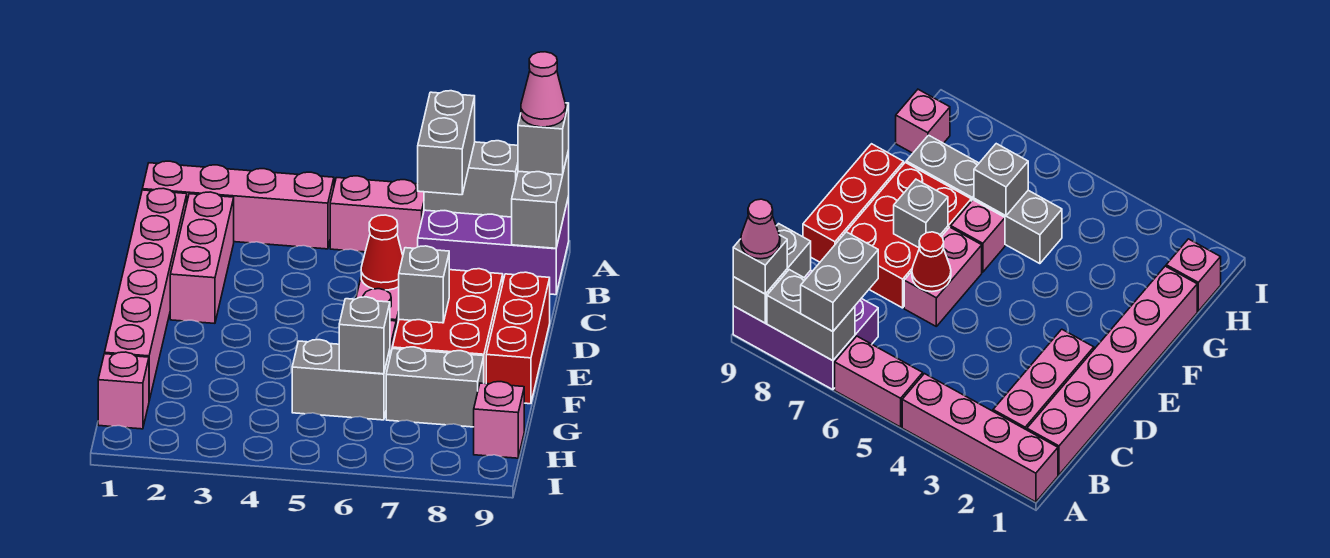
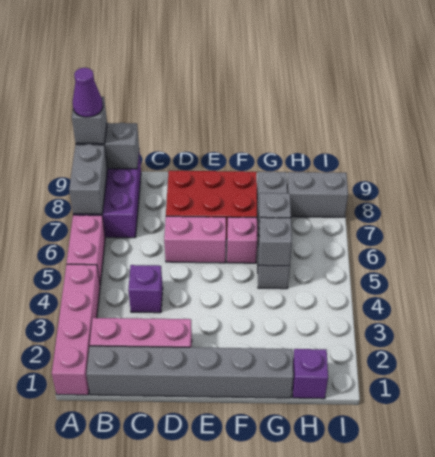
grey 1x2 brick [418,91,475,195] -> grey 1x2 brick moved to [287,172,348,217]
pink 1x1 cone [521,52,566,127] -> purple 1x1 cone [73,68,103,117]
pink 1x6 brick [105,188,187,400] -> grey 1x6 brick [86,346,293,398]
none -> purple 1x1 brick [128,265,163,313]
red 1x1 cone [361,215,403,290] -> none
red 1x3 brick [486,272,550,404] -> none
grey 1x1 brick [399,246,449,323] -> grey 1x1 brick moved to [259,217,292,266]
pink 1x1 brick [98,352,149,429] -> purple 1x1 brick [292,349,328,399]
pink 1x1 brick [474,382,524,458] -> none

